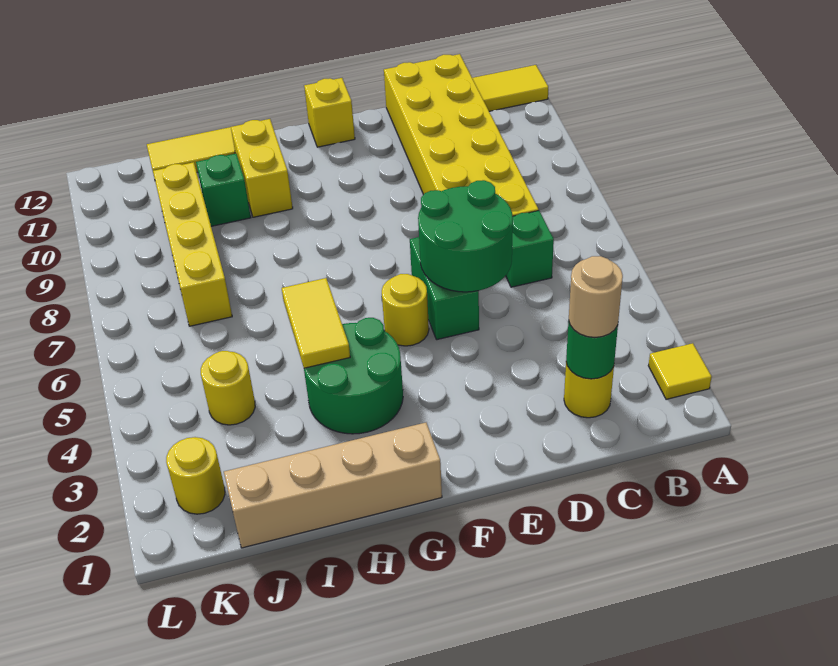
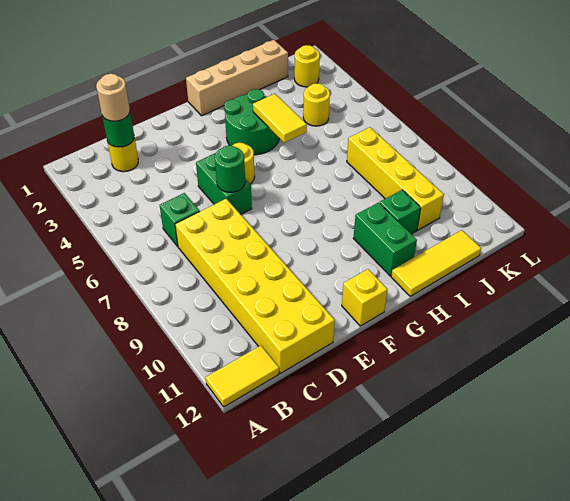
yellow 1x1 tile [648,343,712,399] -> none
green 2x2 round brick [418,180,513,292] -> green 1x1 round brick [215,145,245,192]
yellow 1x2 brick [231,119,293,217] -> green 1x2 brick [353,203,417,276]

